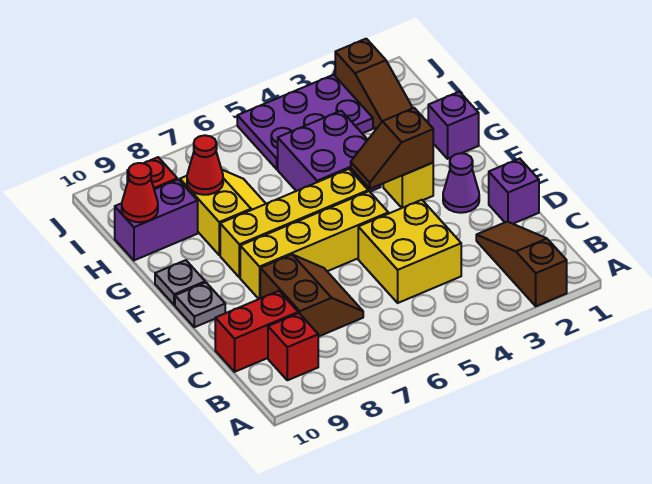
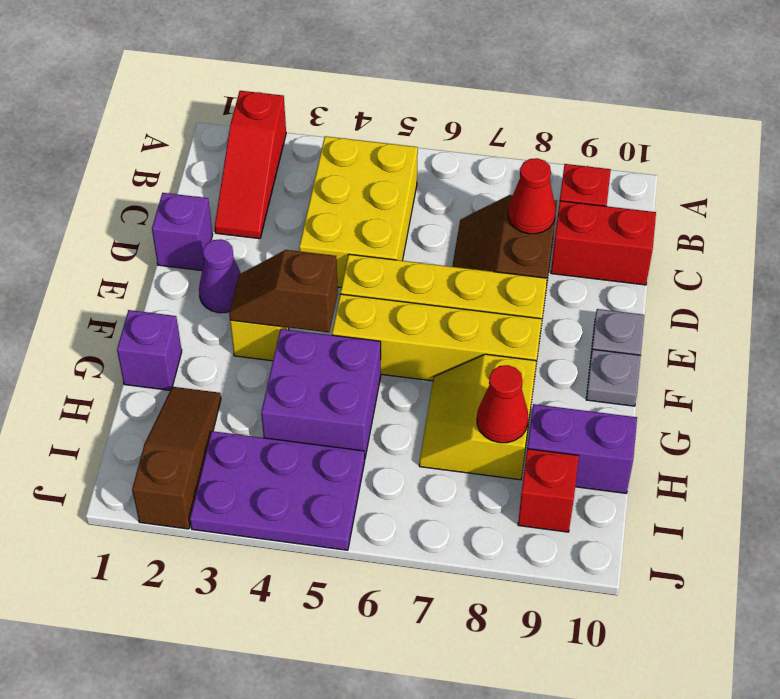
brown 1x3 slope [476,222,567,306] -> red 1x3 slope [215,91,286,239]
yellow 2x2 brick [358,200,461,303] -> yellow 2x3 brick [299,136,418,288]
brown 1x2 slope [351,108,433,189] -> brown 1x2 slope turned to [229,250,338,332]
red 1x1 cone [122,163,158,222] -> red 1x1 cone moved to [508,158,556,234]

